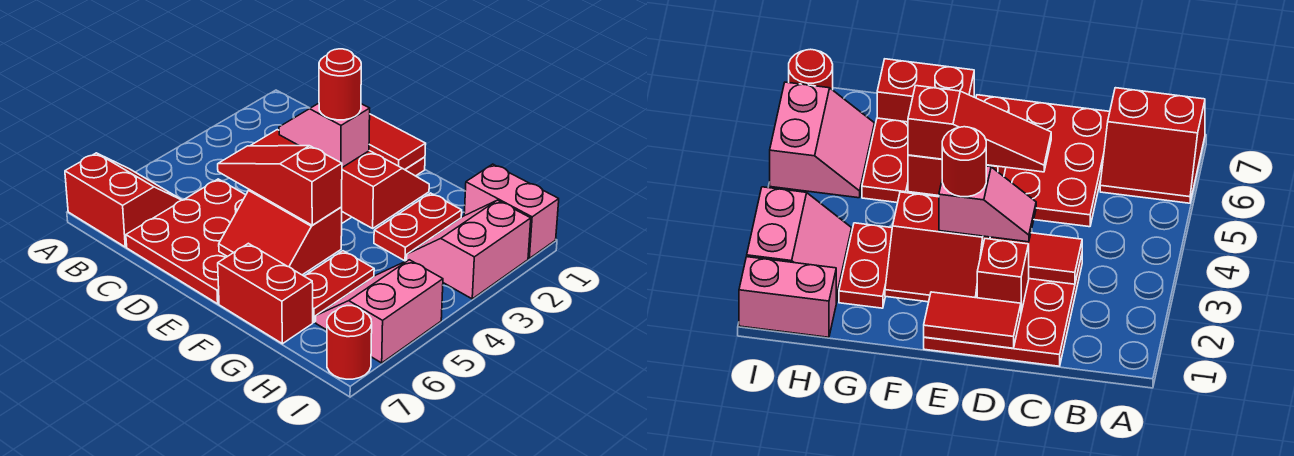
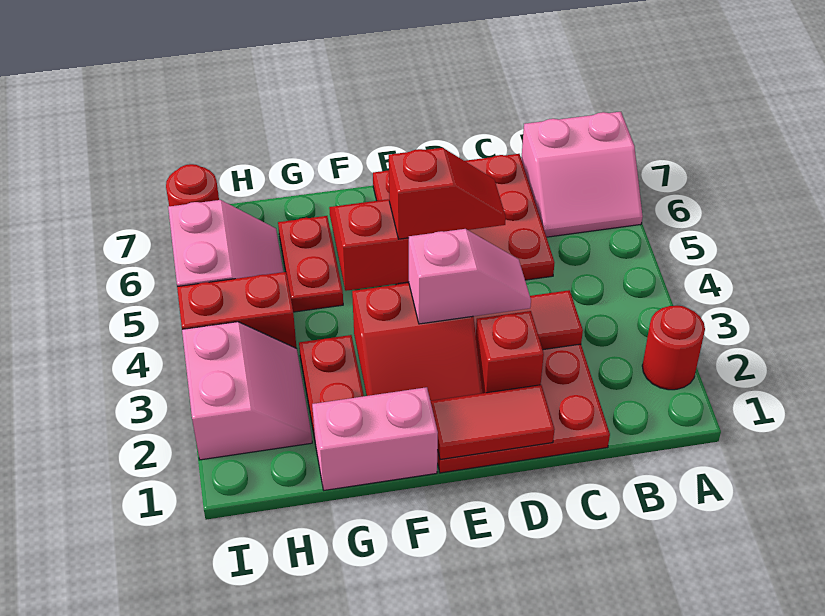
red 2x2 slope [65,153,182,247] -> pink 2x2 slope [521,112,643,237]
red 1x3 slope [218,146,342,225] -> red 1x2 slope [389,148,506,239]
red 1x1 round brick [319,49,361,120] -> red 1x1 round brick moved to [642,306,705,390]
red 1x2 brick [218,243,313,344] -> red 1x2 brick moved to [177,272,297,349]
pink 1x2 brick [464,164,559,258] -> pink 1x2 brick moved to [312,387,438,490]

